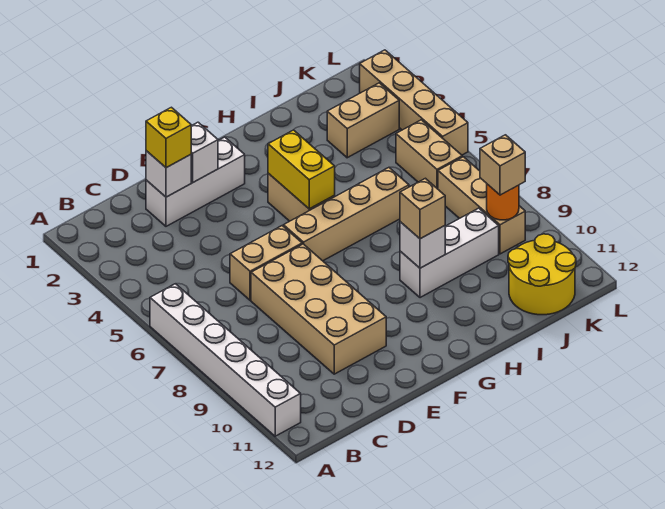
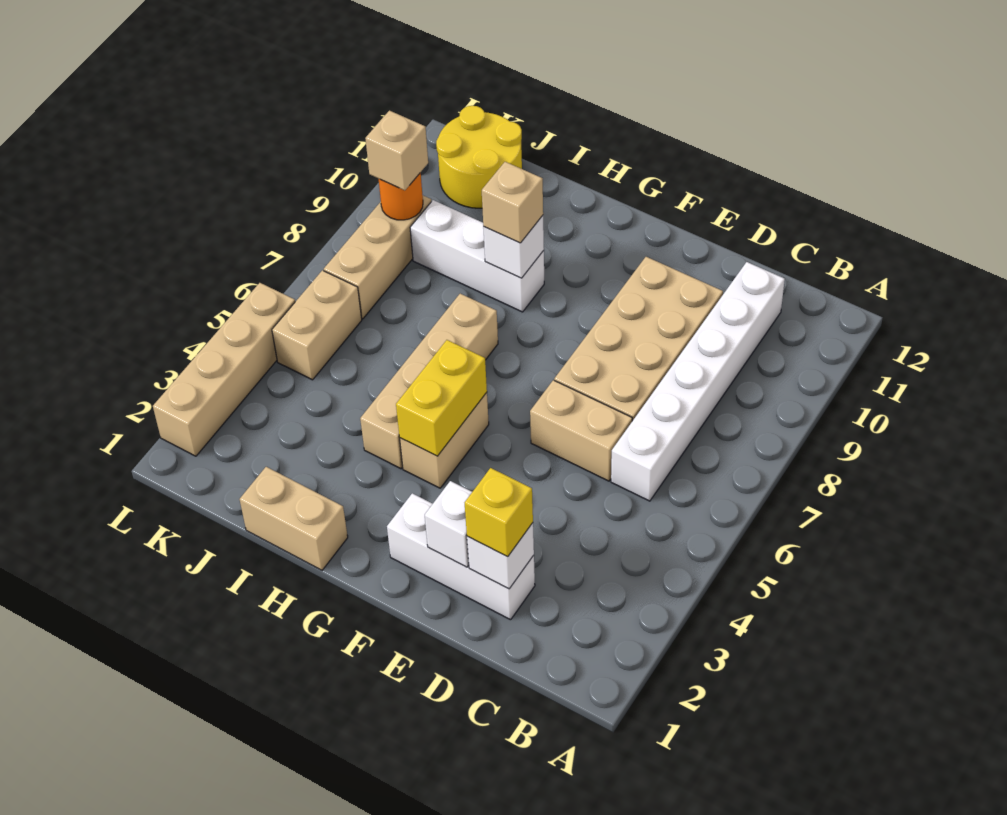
white 1x6 brick [150,284,301,436] -> white 1x6 brick moved to [611,262,785,501]
tan 1x4 brick [284,168,409,261] -> tan 1x4 brick turned to [360,294,498,469]
tan 1x2 brick [327,83,399,158] -> tan 1x2 brick moved to [240,467,348,570]

